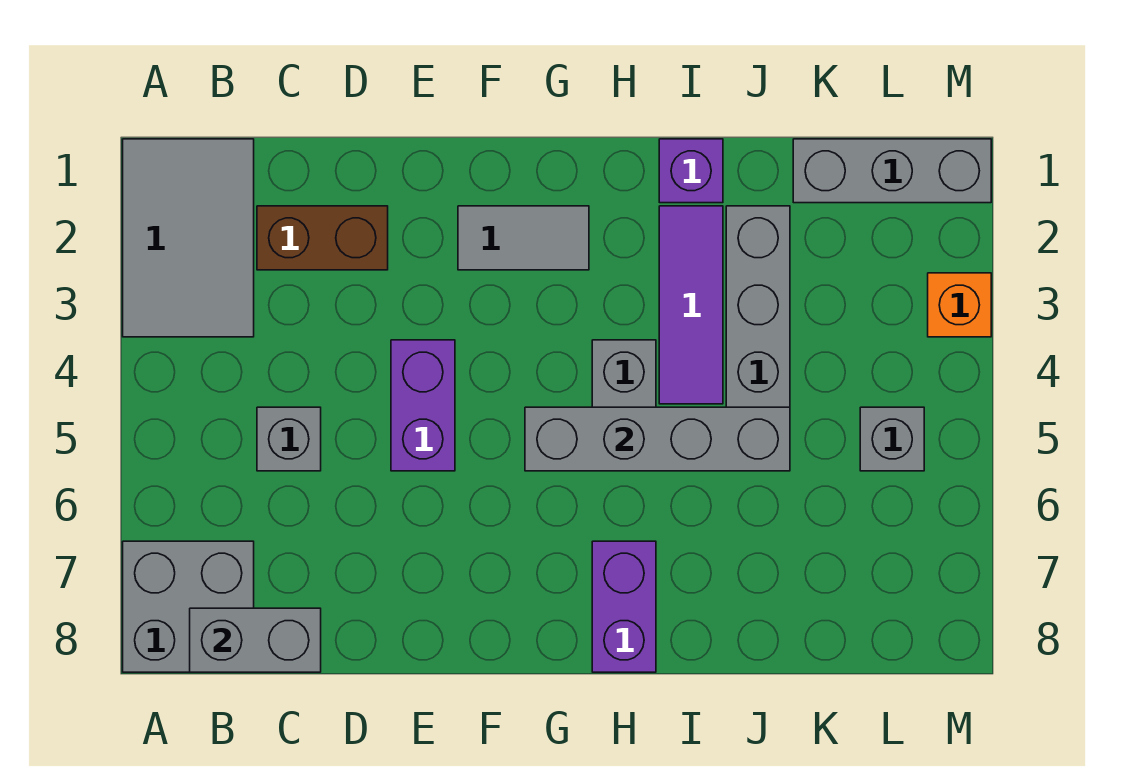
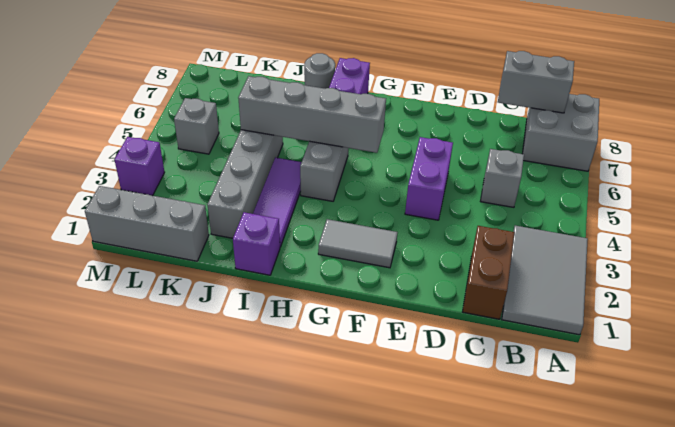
brown 1x2 brick [257,206,388,270] -> brown 1x2 brick turned to [463,226,514,319]
none -> grey 1x1 round brick [304,53,335,89]
orange 1x1 brick [928,273,991,337] -> purple 1x1 brick [115,137,165,196]

